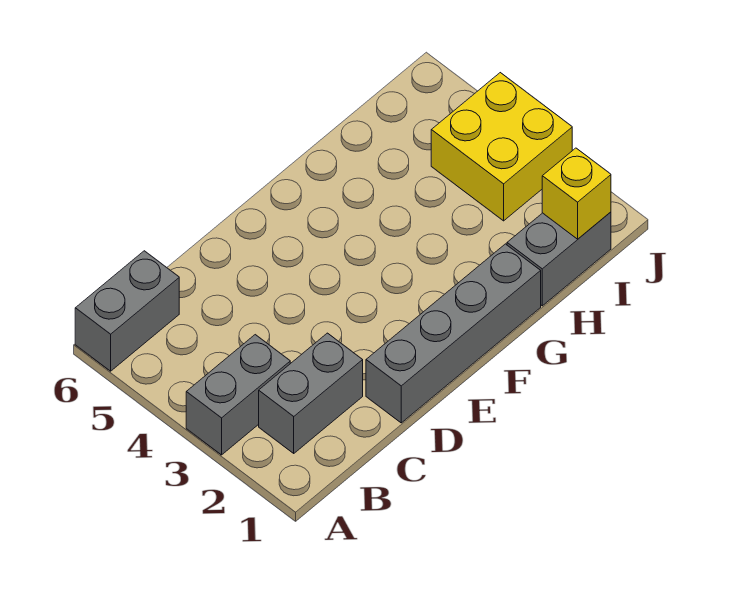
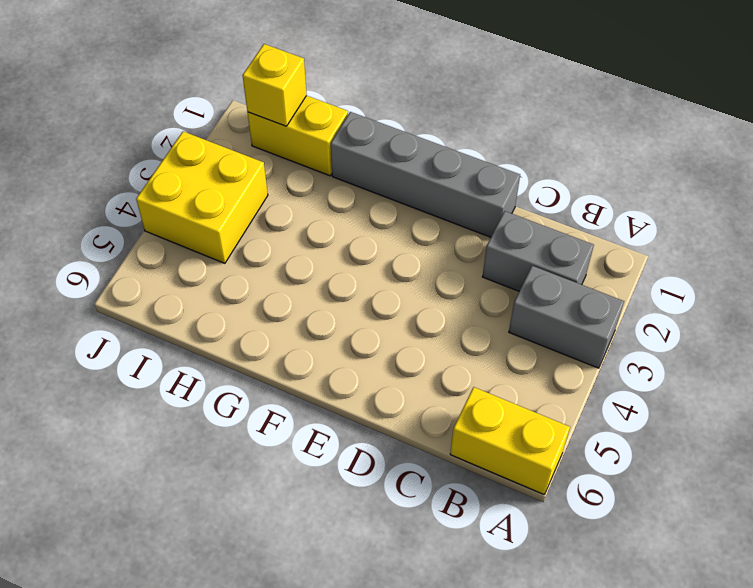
grey 1x2 brick [75,251,179,371] -> yellow 1x2 brick [450,387,570,494]
grey 1x2 brick [507,212,611,306] -> yellow 1x2 brick [247,96,348,176]

